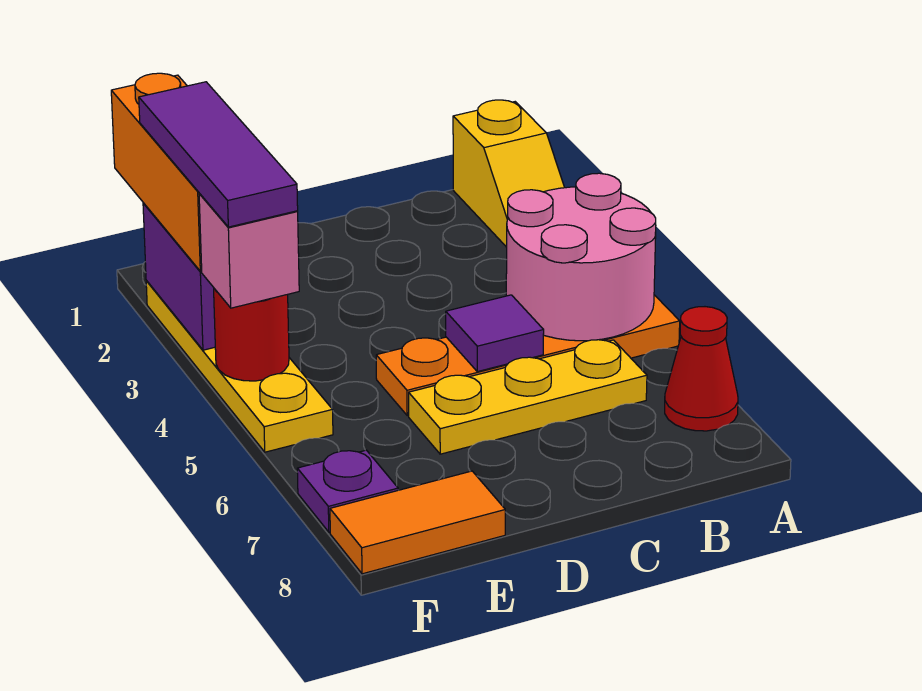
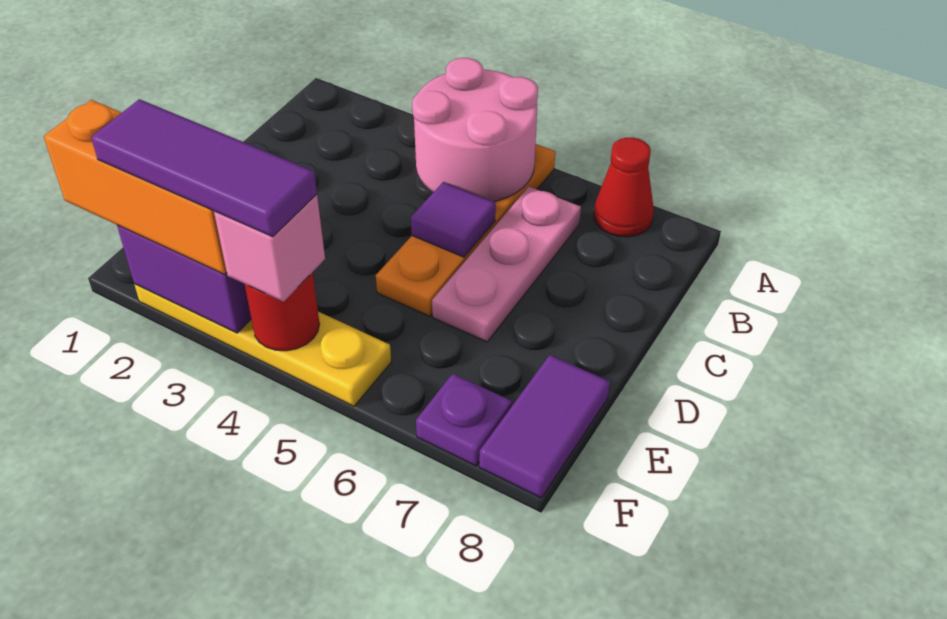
yellow 1x2 slope [453,100,565,247] -> none
yellow 1x3 plate [409,340,647,454] -> pink 1x3 plate [432,187,581,342]
orange 1x2 tile [330,471,505,574] -> purple 1x2 tile [479,355,610,498]

